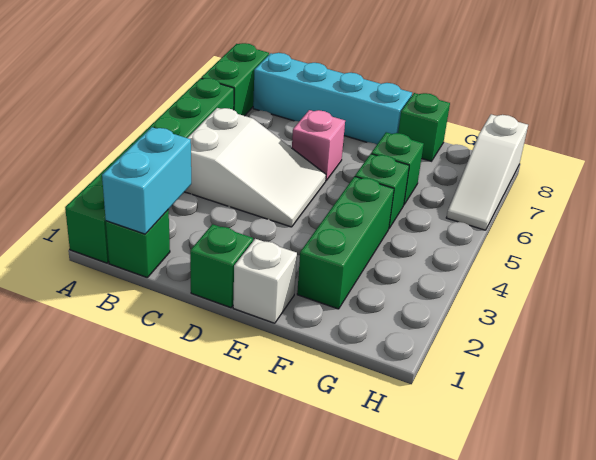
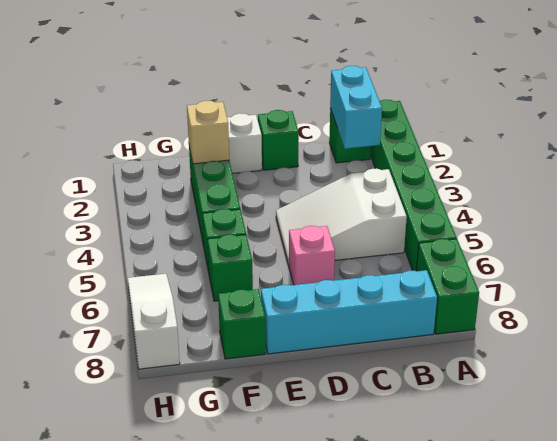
none -> tan 1x1 brick [187,101,229,164]

